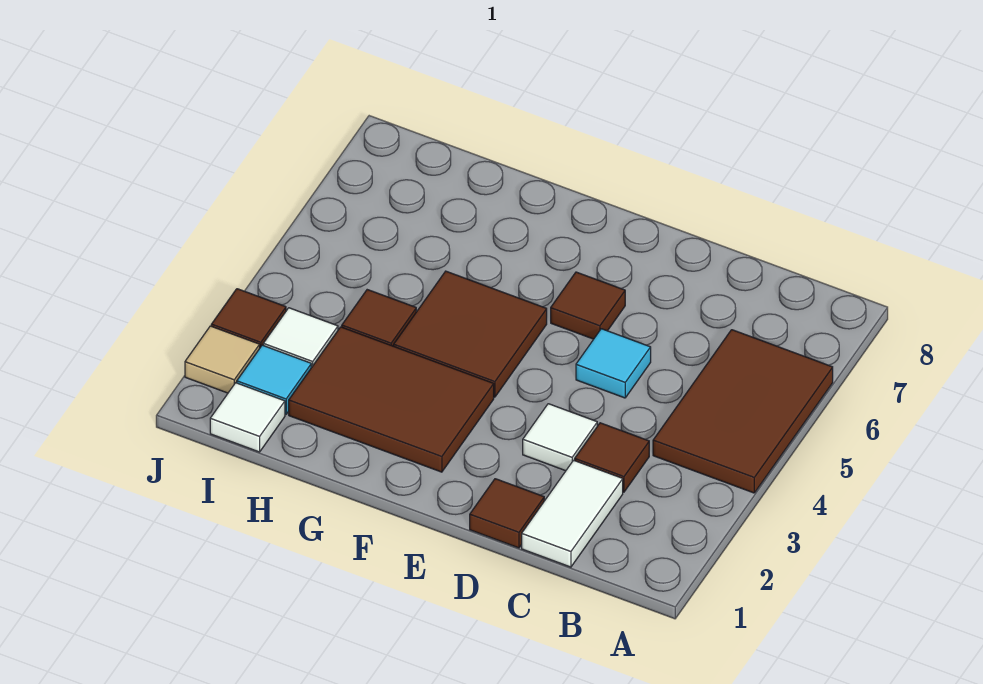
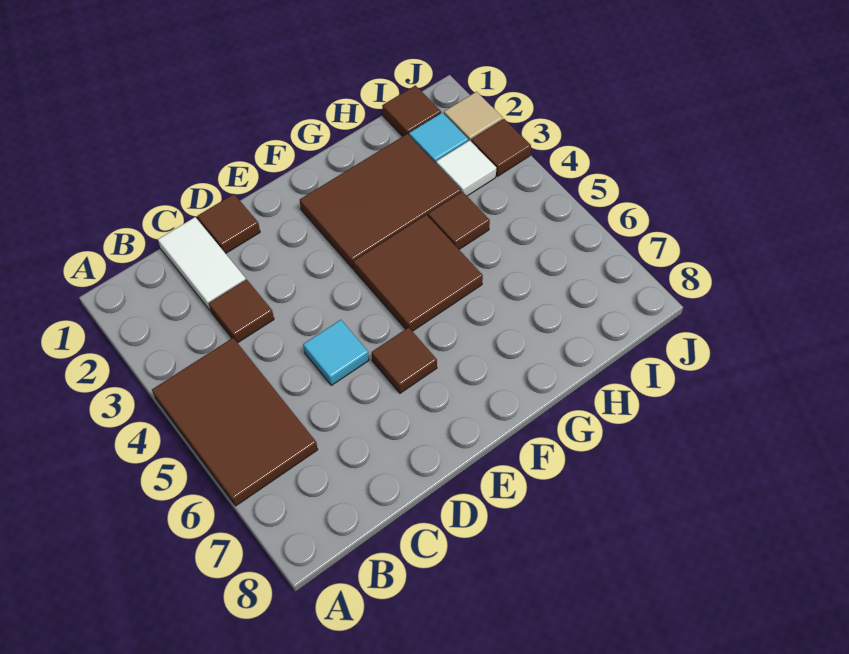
white 1x1 tile [523,404,597,471] -> none
white 1x1 tile [210,383,285,452] -> brown 1x1 tile [382,85,441,136]

